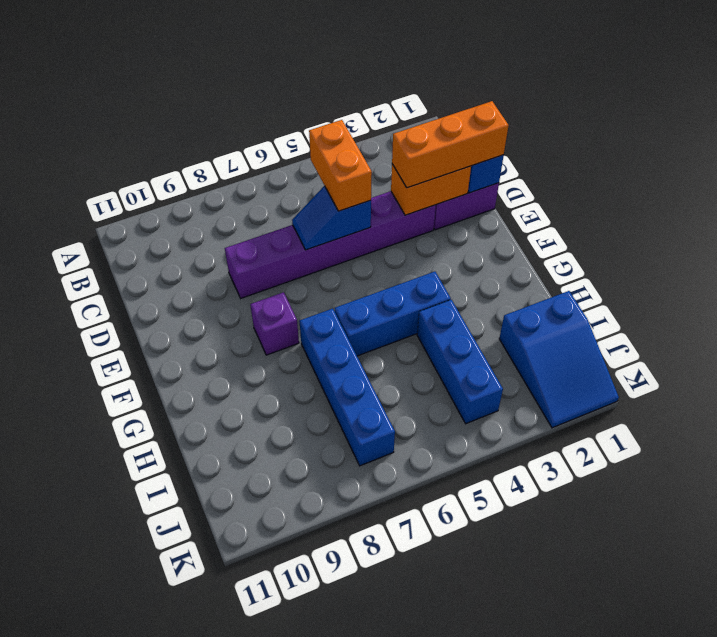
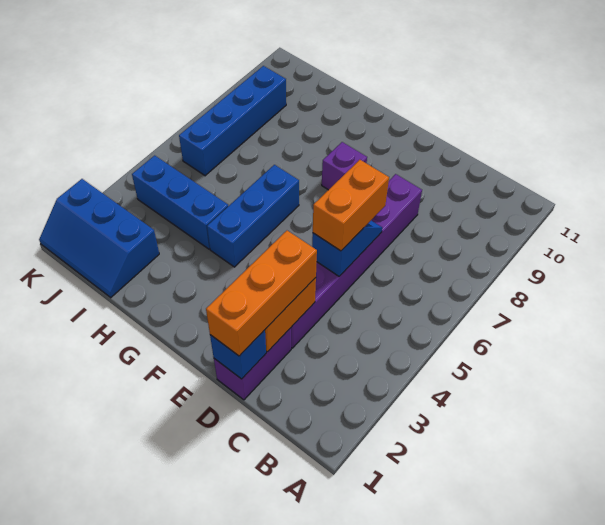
orange 1x2 brick [309,120,372,211] -> orange 1x2 brick turned to [313,160,389,251]
blue 1x4 brick [299,309,395,466] -> blue 1x4 brick turned to [179,66,286,176]
blue 2x3 slope [499,291,619,428] -> blue 2x3 slope turned to [39,179,159,298]

